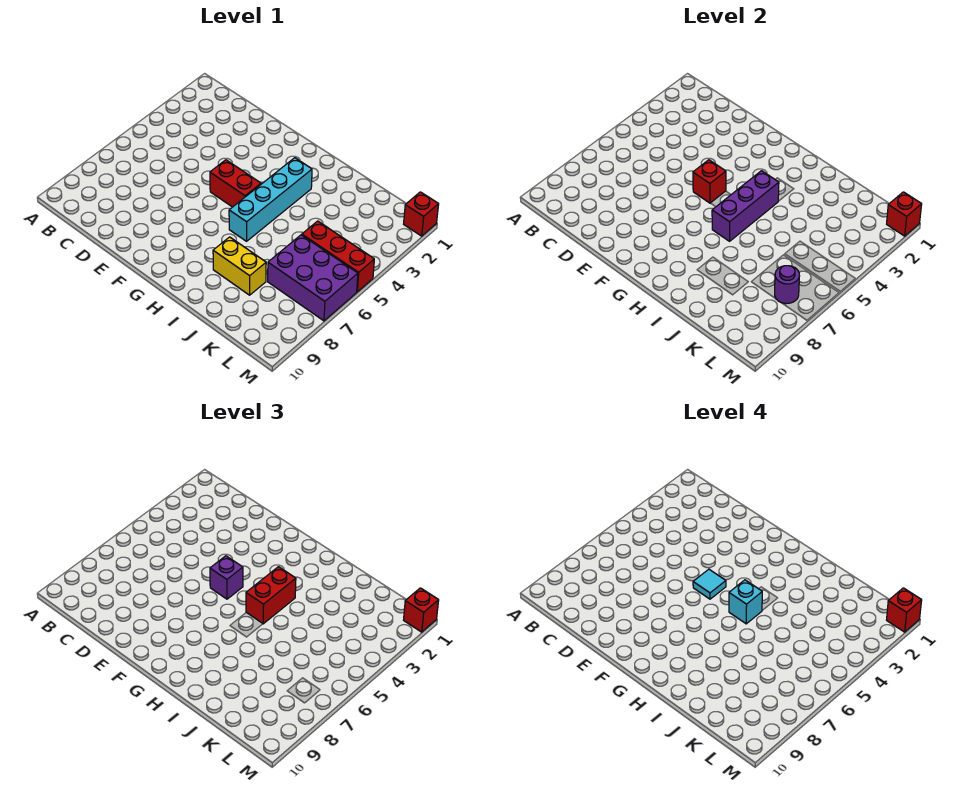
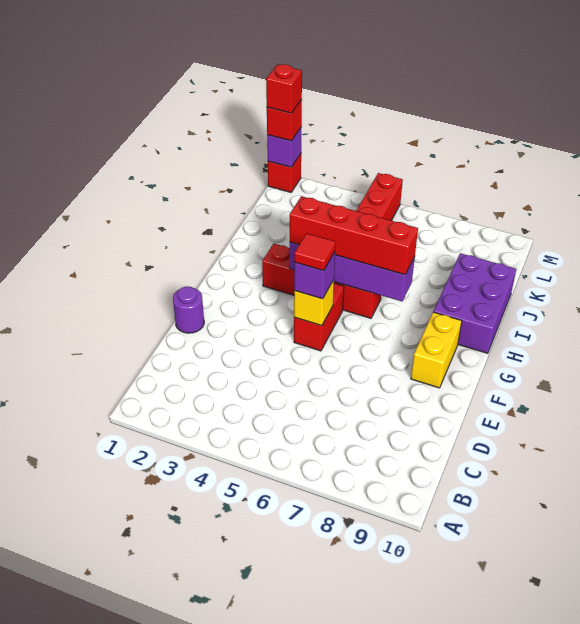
red 1x1 brick [693,160,726,203] -> yellow 1x1 brick [294,280,334,326]
cyan 1x1 tile [693,569,726,599] -> red 1x1 tile [294,233,336,271]
cyan 1x4 brick [229,158,312,241] -> red 1x4 brick [262,244,381,318]
purple 1x3 brick [712,171,779,241] -> purple 1x4 brick [290,242,415,301]
red 1x2 brick [246,567,296,624] -> red 1x4 brick [290,196,418,275]
cyan 1x1 brick [729,580,762,624] -> none
yellow 1x2 brick [213,237,266,295] -> yellow 1x2 brick moved to [411,312,462,388]
purple 2x3 brick [268,235,358,321] -> purple 2x3 brick moved to [434,253,516,353]
purple 1x1 round brick [775,266,799,304] -> purple 1x1 round brick moved to [173,286,204,333]
red 1x1 brick [887,192,922,236] -> purple 1x1 brick [267,128,301,167]

